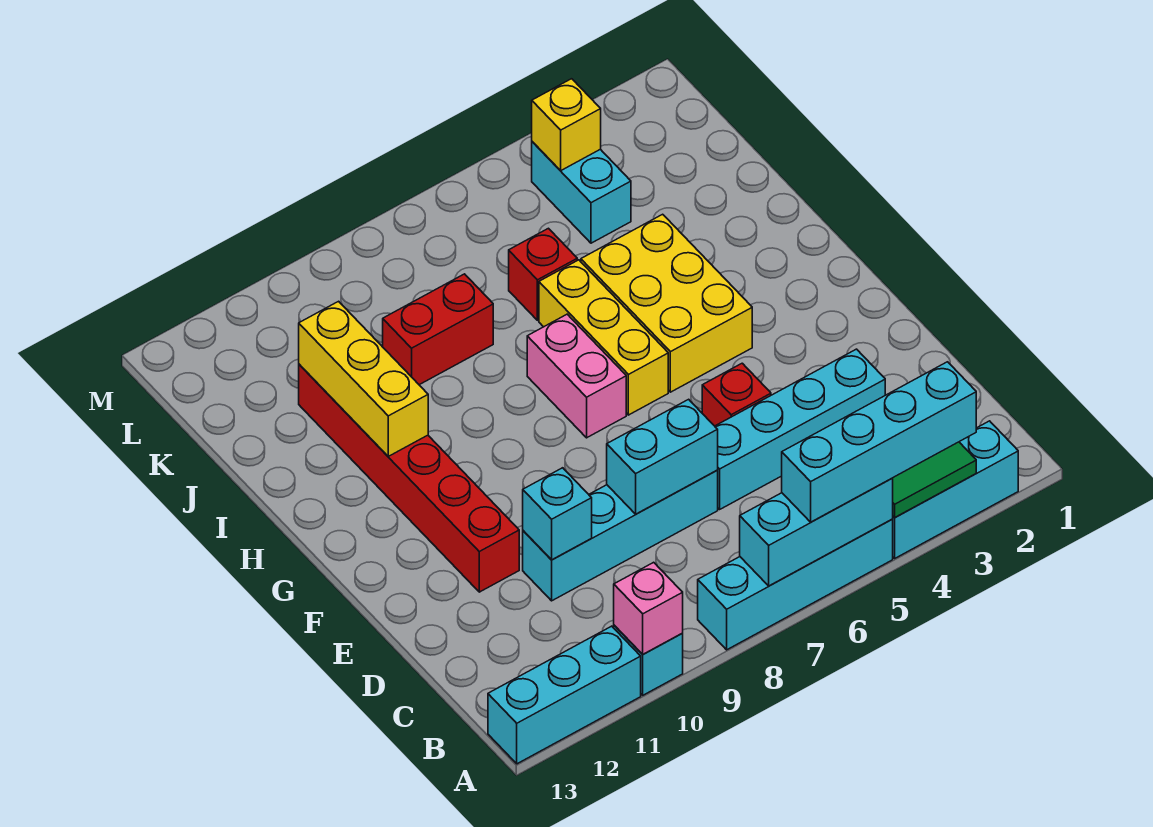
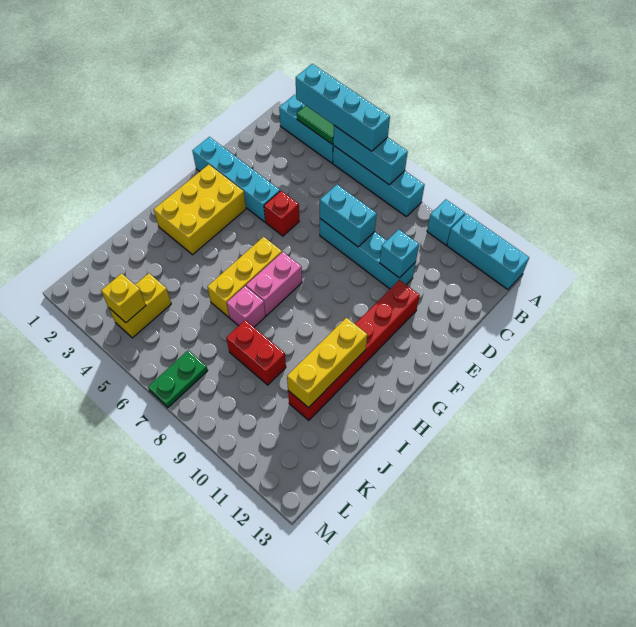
pink 1x1 brick [614,562,683,654] -> pink 1x1 brick moved to [227,286,266,327]
cyan 1x4 brick [715,349,885,509] -> cyan 1x4 brick moved to [192,137,280,222]
yellow 2x3 brick [581,214,752,392] -> yellow 2x3 brick moved to [154,165,246,255]
red 1x1 brick [509,228,577,320] -> none
cyan 1x2 brick [532,142,631,243] -> yellow 1x2 brick [109,273,171,338]
none -> green 1x2 plate [148,350,208,408]

